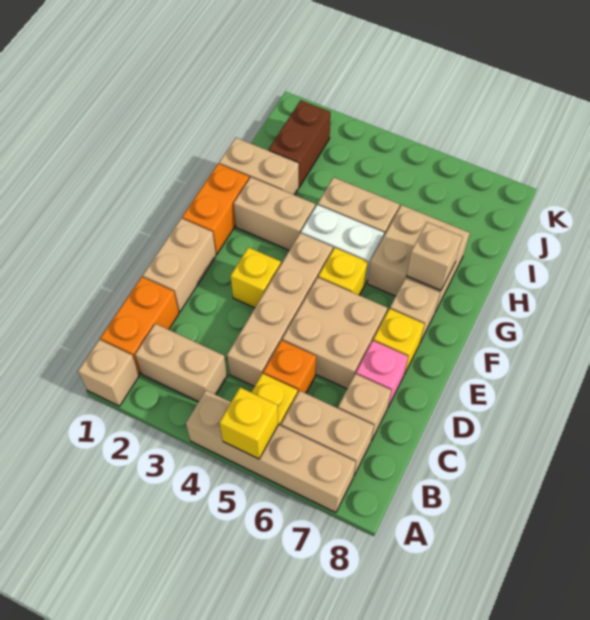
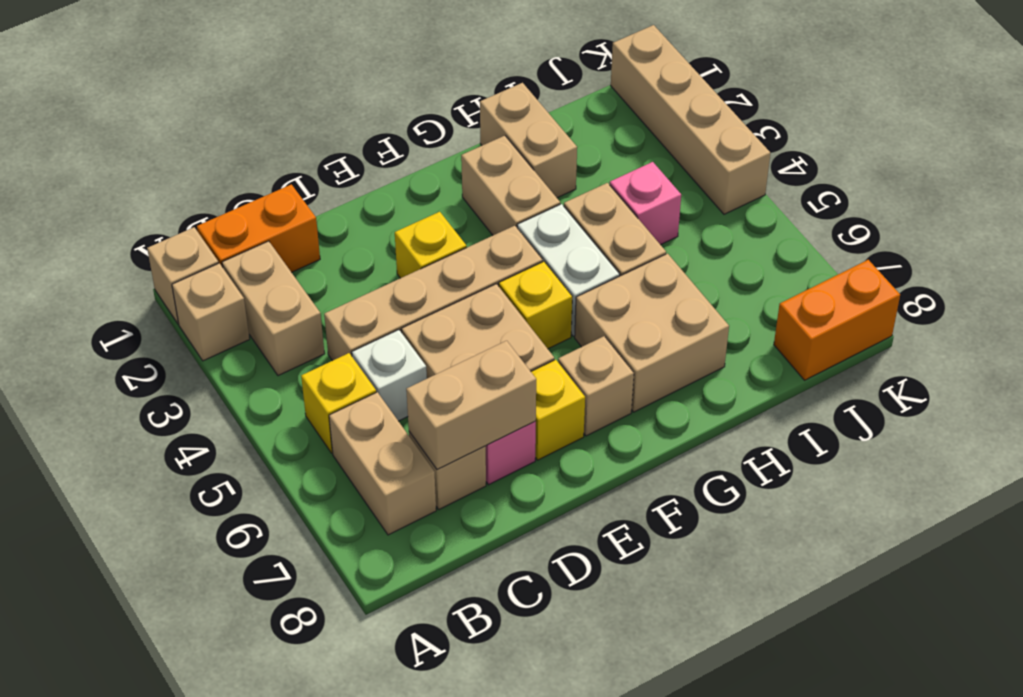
tan 1x4 brick [186,391,356,513] -> tan 1x4 brick moved to [611,25,770,214]
yellow 1x1 brick [220,387,278,459] -> none
orange 1x1 brick [263,340,316,393] -> white 1x1 brick [352,330,427,421]
tan 1x2 brick [143,218,216,312] -> tan 1x2 brick moved to [406,341,536,469]
orange 1x2 brick [182,164,249,254] -> orange 1x2 brick moved to [774,260,900,380]
tan 1x1 brick [406,222,462,290] -> tan 1x1 brick moved to [172,263,250,361]
brown 1x2 brick [269,100,331,187] -> none
none -> pink 1x1 brick [610,162,681,245]

